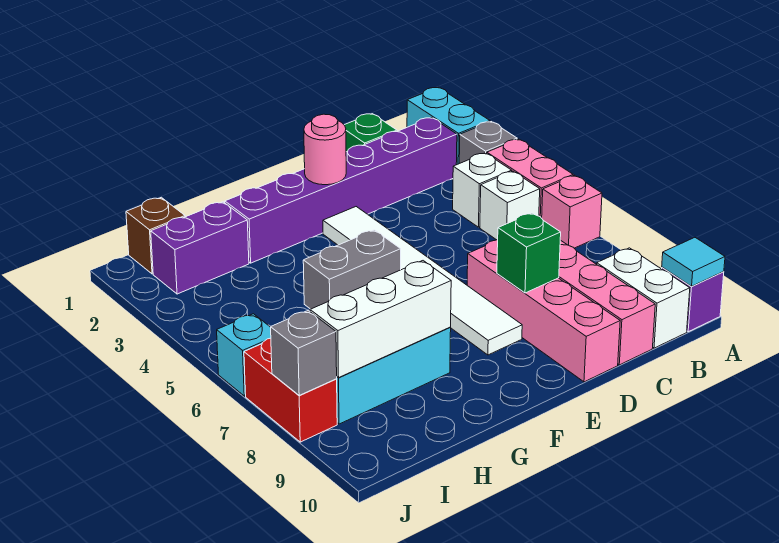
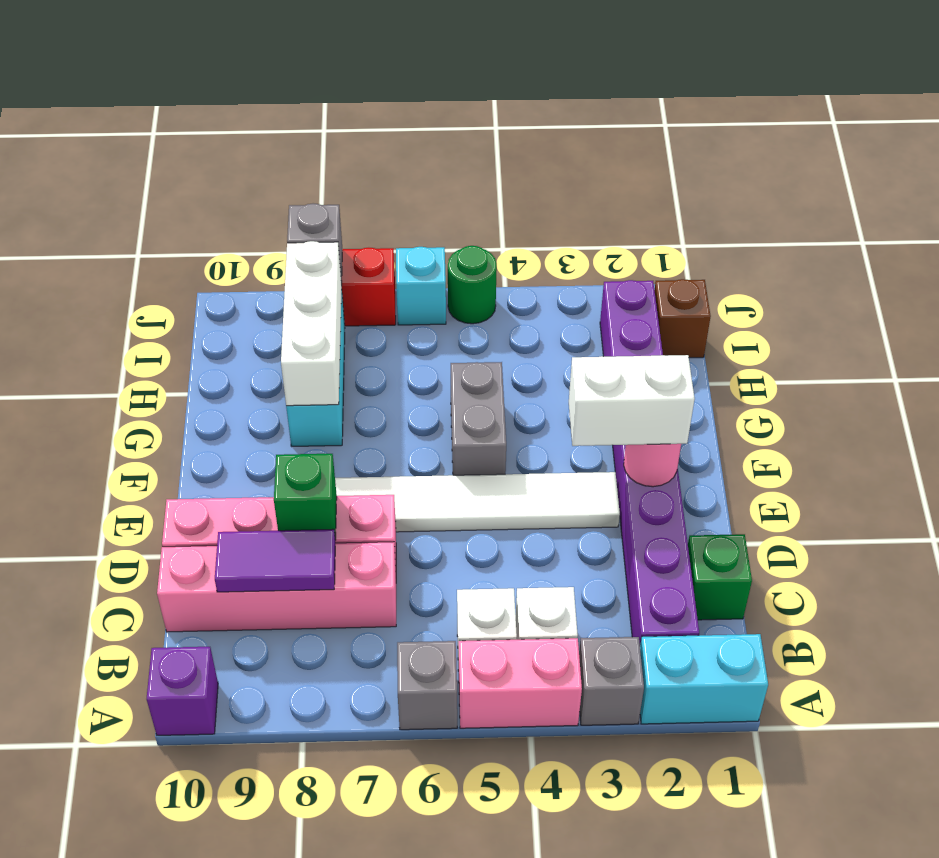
pink 1x1 brick [542,175,602,248] -> grey 1x1 brick [397,641,457,730]
cyan 1x1 tile [662,238,725,286] -> none
white 1x2 brick [597,248,690,348] -> white 1x2 brick moved to [569,355,695,446]
none -> purple 1x2 tile [215,529,335,592]
none -> green 1x1 round brick [448,246,497,324]

